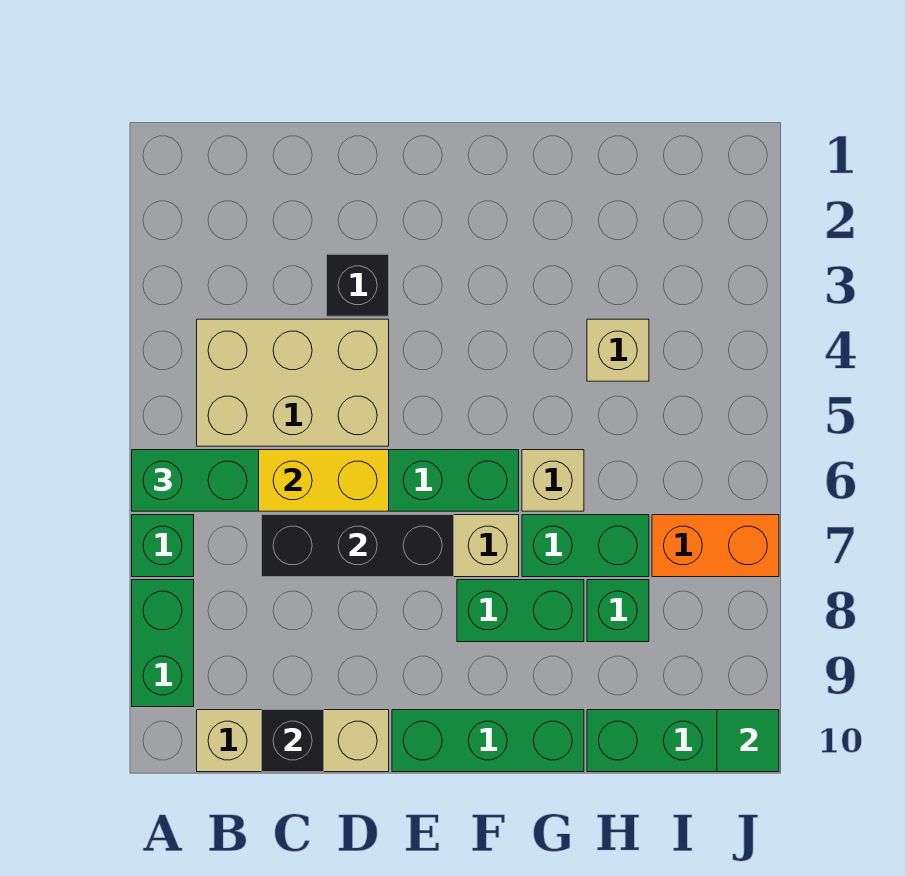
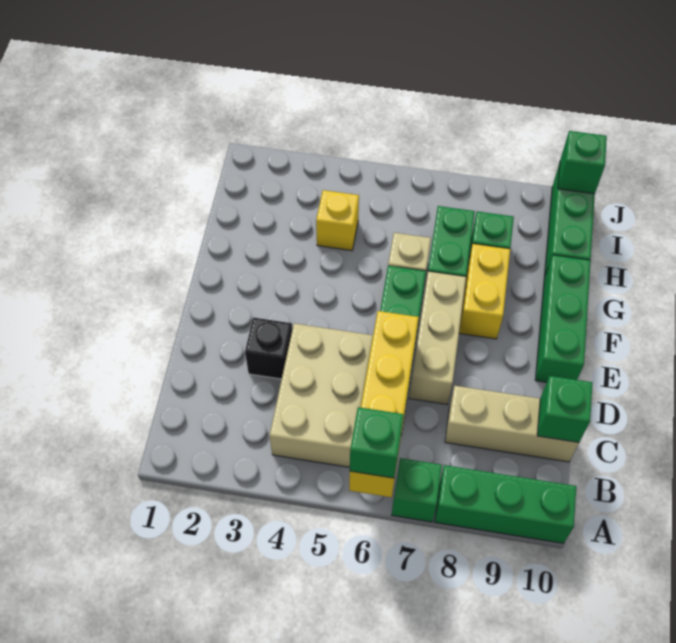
green 1x2 brick [132,450,259,511] -> green 1x1 brick [350,407,404,478]
green 1x2 brick [132,580,194,707] -> green 1x3 brick [435,465,576,543]
tan 1x3 brick [197,710,389,772] -> tan 1x3 brick turned to [445,386,579,462]
black 1x3 brick [262,515,454,577] -> none
black 1x1 brick [262,710,324,772] -> green 1x1 brick [537,376,592,442]
green 1x2 brick [457,580,584,642] -> yellow 1x2 brick [459,244,510,339]
tan 1x1 brick [587,319,649,381] -> yellow 1x1 brick [316,190,359,251]
orange 1x2 brick [652,515,779,577] -> none
green 1x1 tile [717,710,779,772] -> green 1x1 brick [558,131,607,194]

